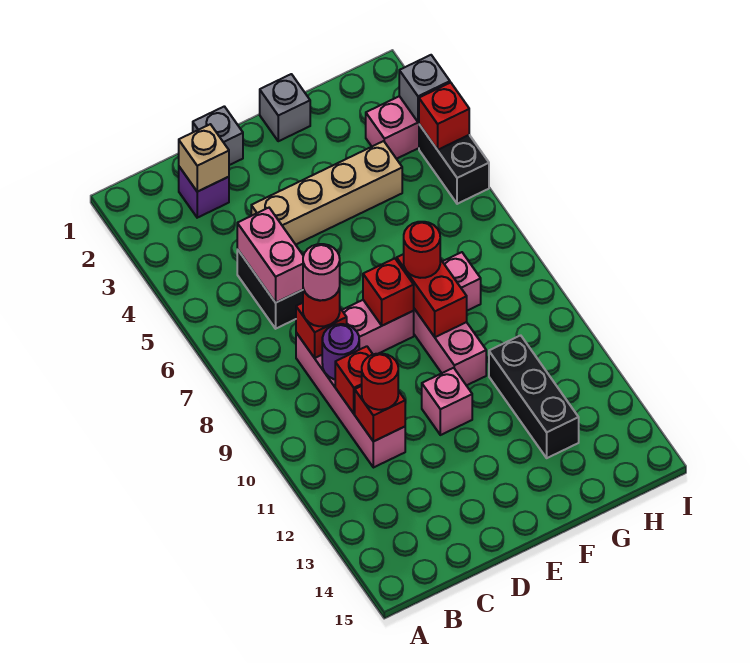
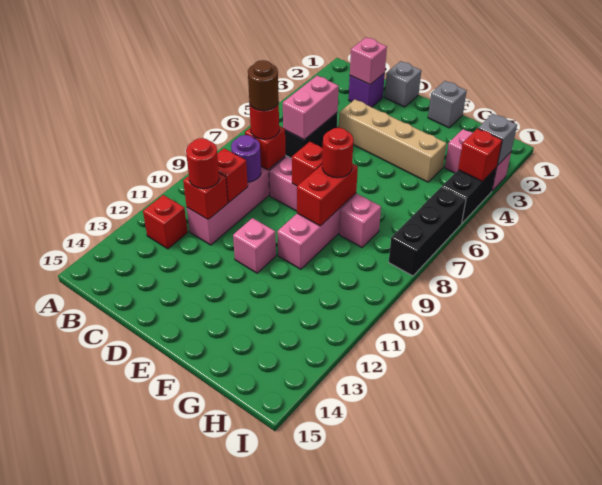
none -> red 1x1 brick [143,195,188,249]
tan 1x1 brick [179,124,229,192] -> pink 1x1 brick [350,37,387,85]
pink 1x1 round brick [303,244,340,300] -> brown 1x1 round brick [248,60,279,111]
black 1x3 brick [489,335,579,458] -> black 1x3 brick moved to [389,187,466,276]

